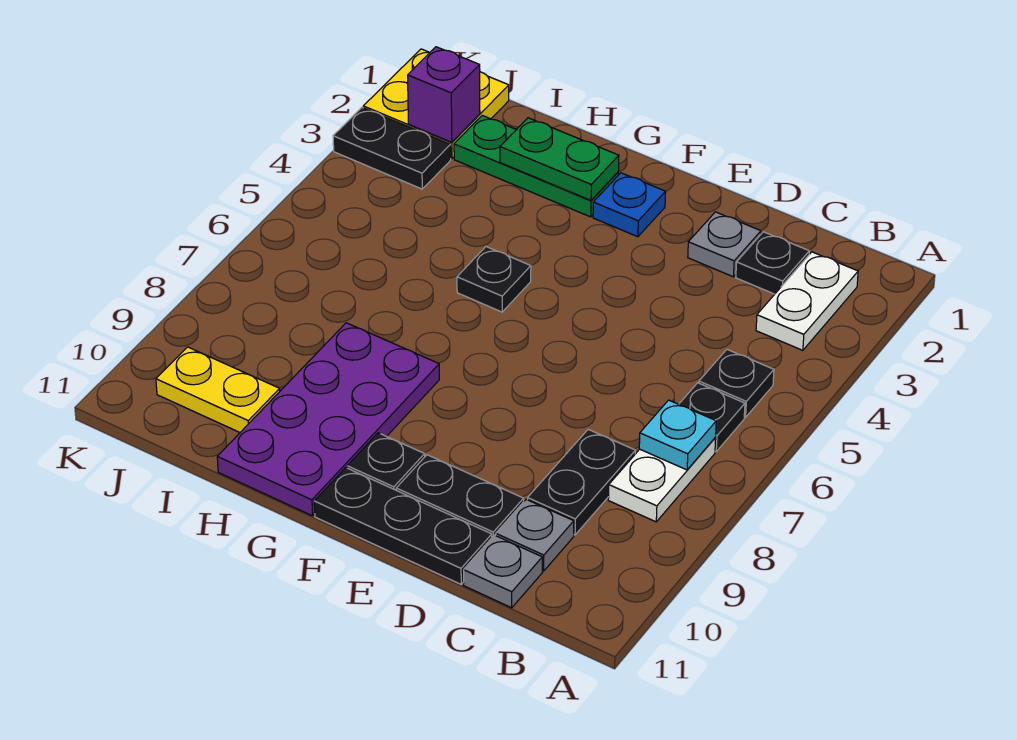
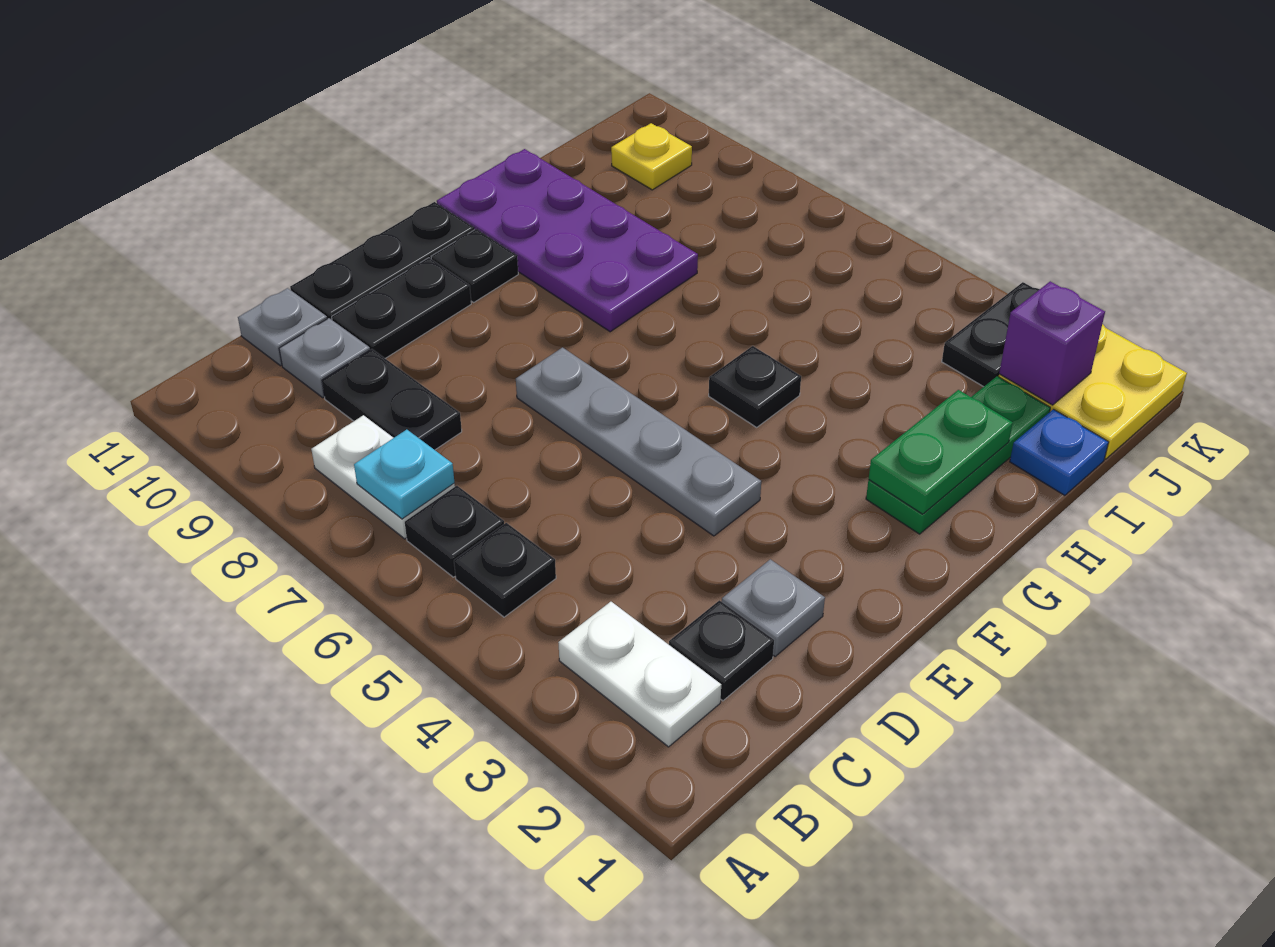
none -> grey 1x4 plate [516,348,761,536]
blue 1x1 plate [593,173,666,237] -> blue 1x1 plate moved to [1010,409,1109,495]
yellow 1x2 plate [156,347,280,432] -> yellow 1x1 plate [611,123,692,190]

